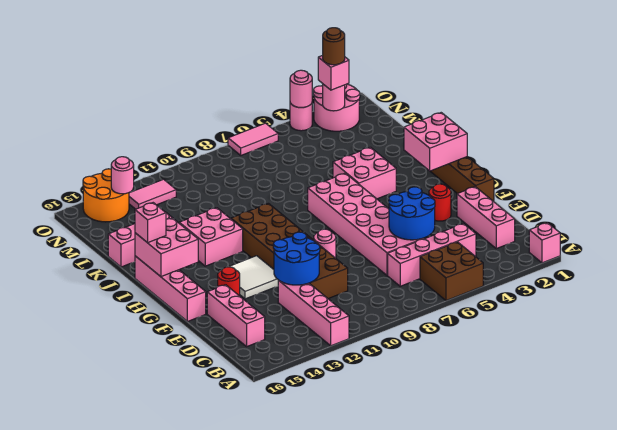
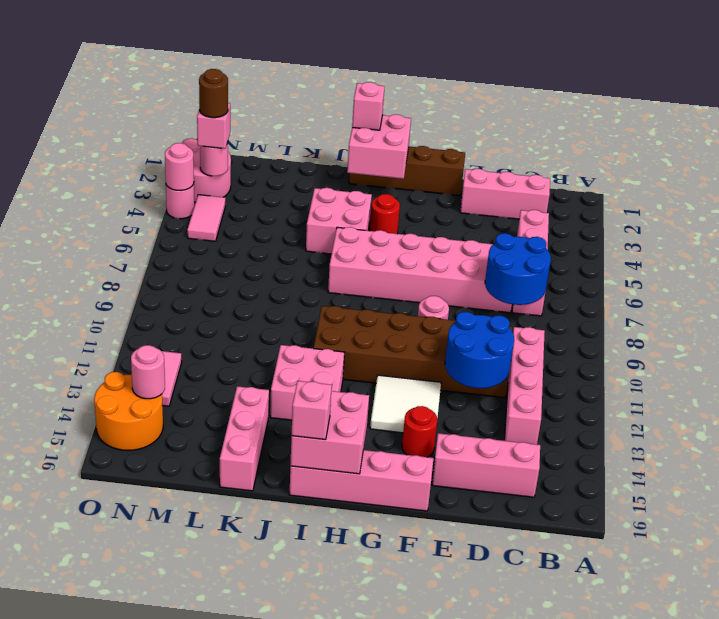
pink 1x1 brick [529,223,560,263] -> pink 1x1 brick moved to [352,82,385,130]
brown 2x2 brick [420,242,483,301] -> none
pink 1x4 brick [278,280,349,346] -> pink 1x4 brick turned to [505,327,545,444]
blue 2x2 round brick [389,187,435,240] -> blue 2x2 round brick moved to [485,233,551,305]
red 1x1 round brick [429,184,451,221] -> red 1x1 round brick moved to [370,194,400,234]
pink 1x2 tile [228,123,278,155] -> pink 1x2 tile moved to [187,195,225,241]

